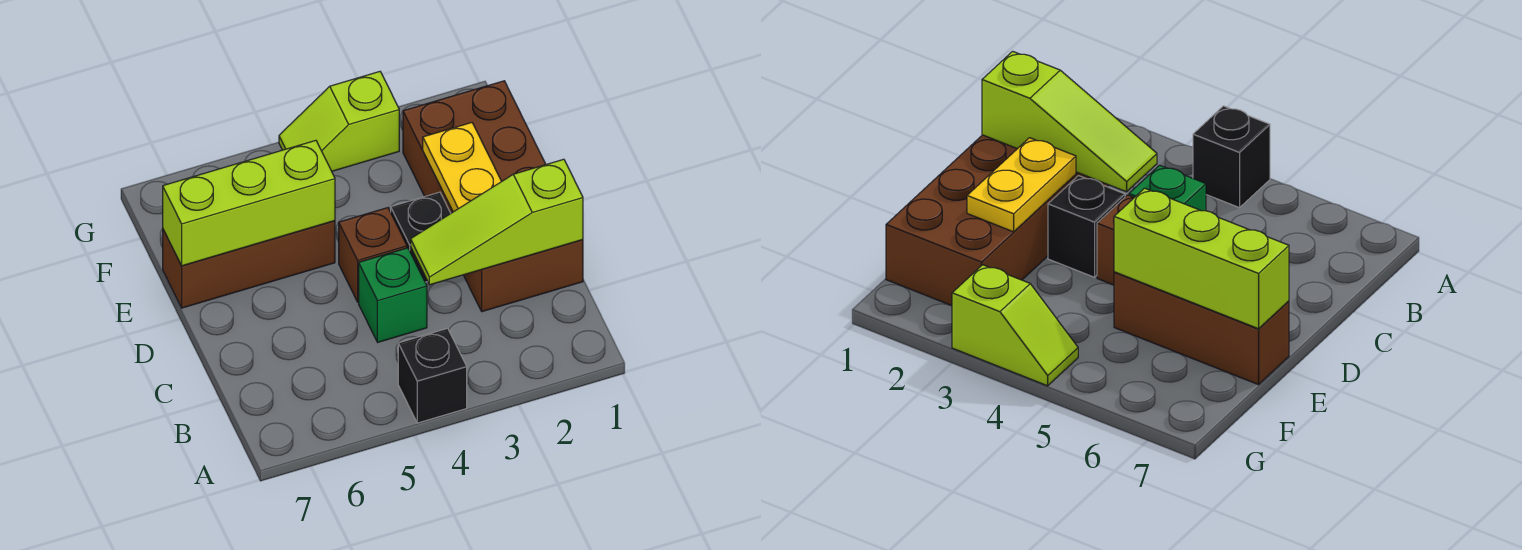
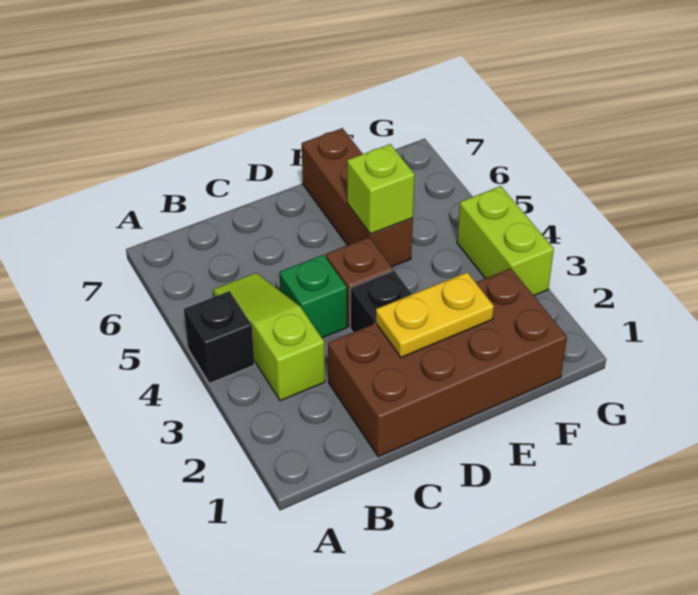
lime 1x3 slope [411,159,583,285] -> lime 1x3 slope moved to [213,273,325,401]
lime 1x3 brick [163,140,335,266] -> lime 1x1 brick [347,144,415,234]
lime 1x2 slope [279,72,399,171] -> lime 1x2 brick [457,186,554,296]

